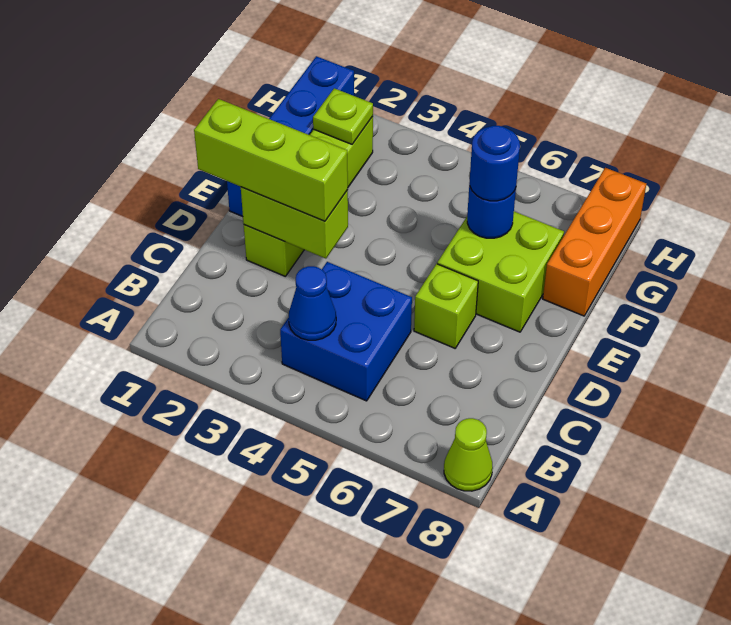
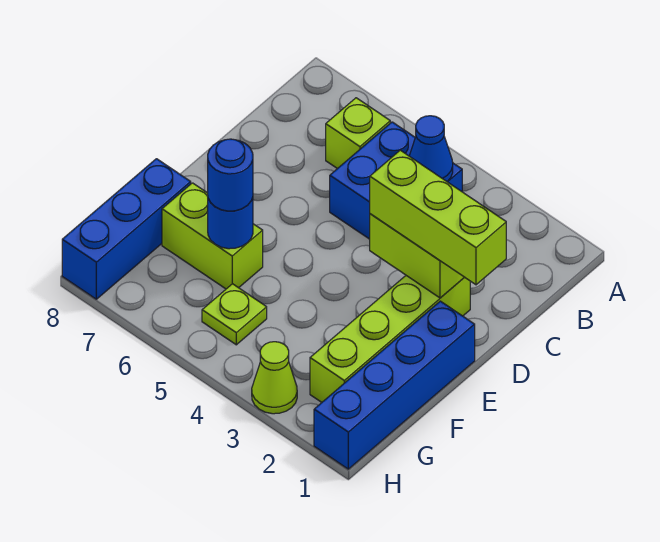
lime 1x1 cone [444,418,493,491] -> lime 1x1 cone moved to [252,342,297,414]
lime 1x1 brick [414,264,478,348] -> lime 1x1 brick moved to [326,98,390,169]
lime 2x2 brick [437,212,564,332] -> lime 1x2 brick [162,183,263,289]
orange 1x3 brick [543,168,646,316] -> blue 1x3 brick [62,159,191,299]
lime 1x1 plate [313,88,373,144] -> lime 1x1 plate moved to [202,284,267,345]

